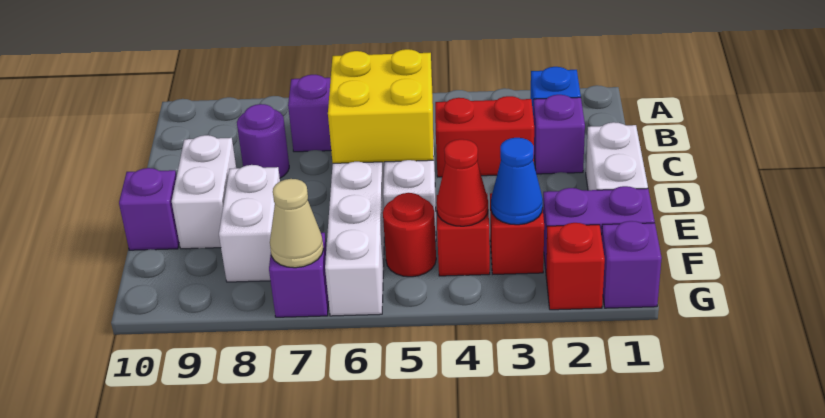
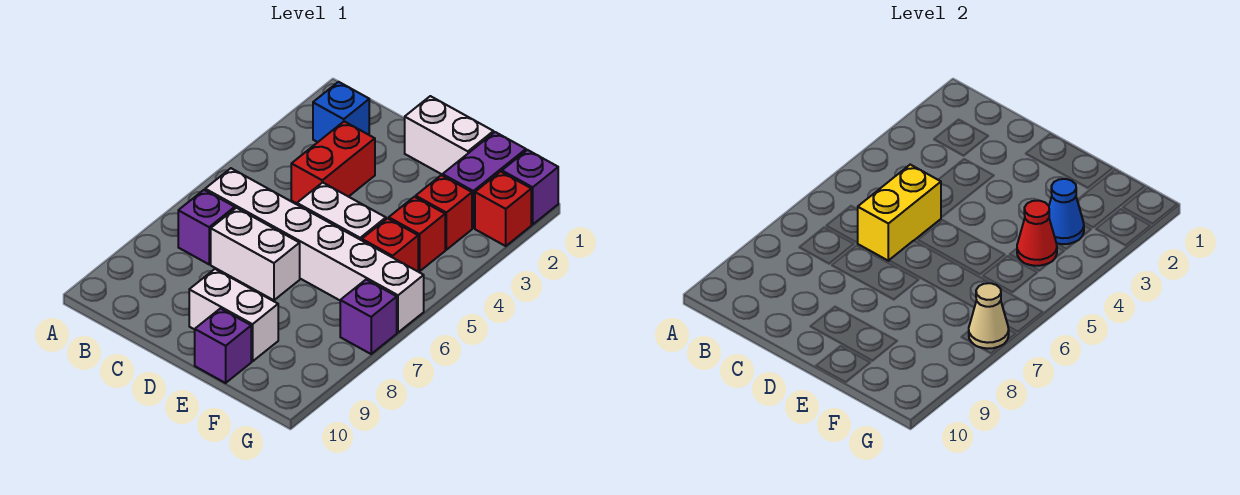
purple 1x1 brick [534,95,585,174] -> none
yellow 2x2 brick [328,49,434,163] -> yellow 1x2 brick [858,165,941,261]
purple 1x1 round brick [237,104,289,178] -> none
white 1x2 brick [219,165,280,282] -> white 1x2 brick moved to [211,208,300,300]
red 1x1 round brick [383,193,436,277] -> red 1x1 brick [362,218,418,271]

